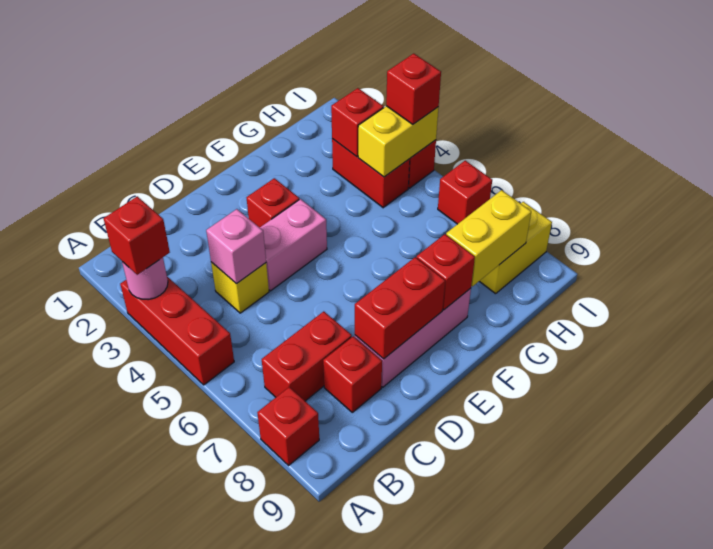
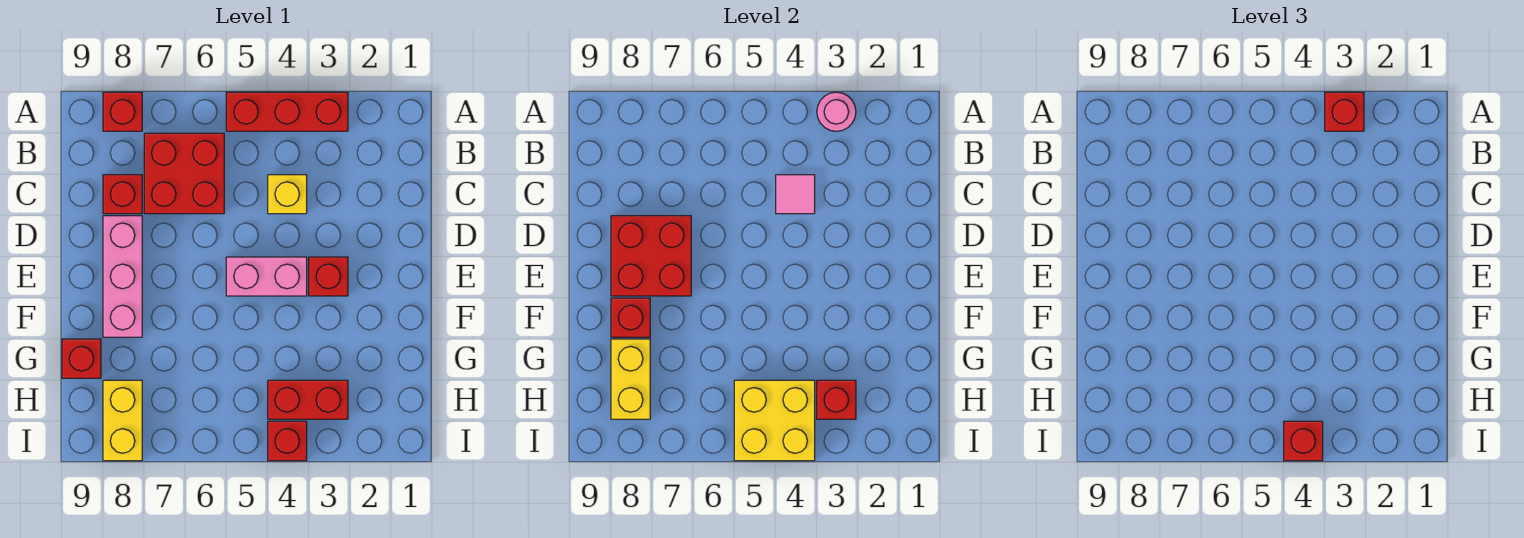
red 1x2 brick [262,311,352,401] -> red 2x2 brick [144,133,224,214]
pink 1x1 brick [206,209,266,284] -> pink 1x1 tile [776,175,815,214]
pink 1x2 brick [260,199,327,291] -> pink 1x2 brick turned to [226,257,307,296]
red 1x2 brick [355,257,445,359] -> red 2x2 brick [611,216,691,296]
yellow 1x2 brick [358,106,439,177] -> yellow 2x2 brick [734,380,815,461]
red 1x1 brick [438,161,492,224] -> red 1x1 brick moved to [62,339,101,378]

